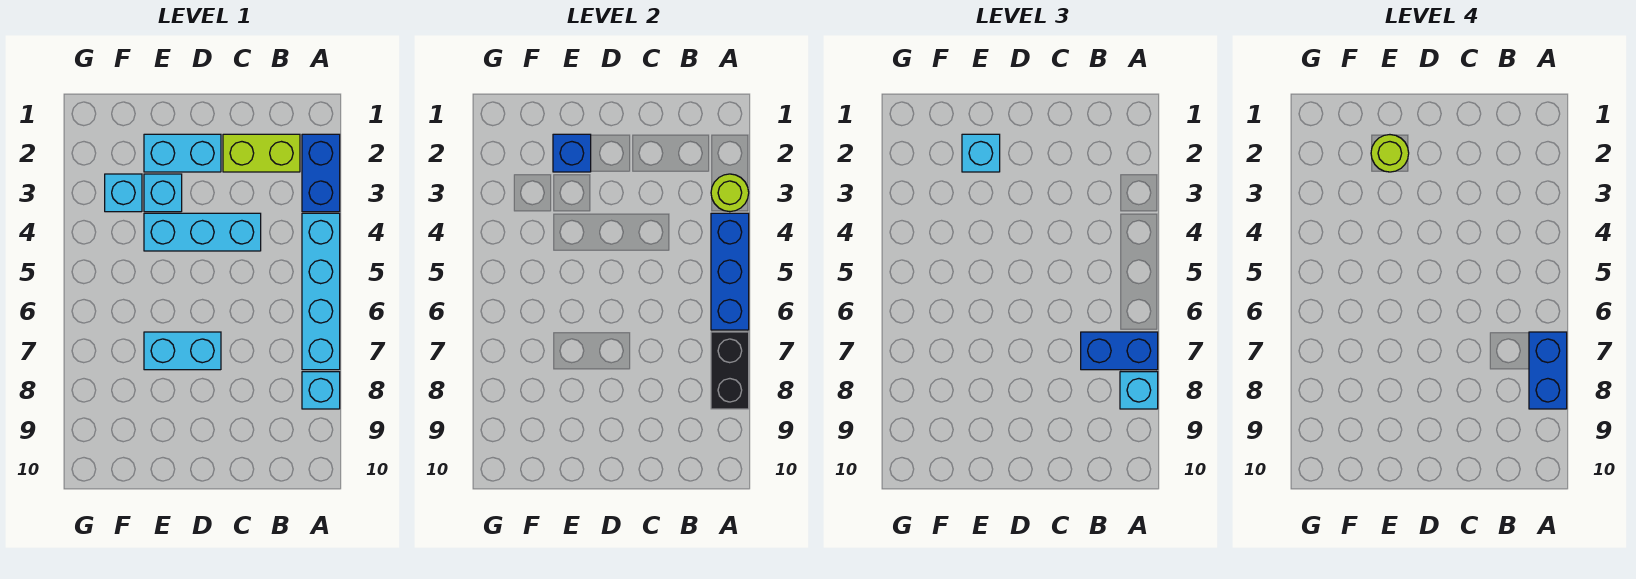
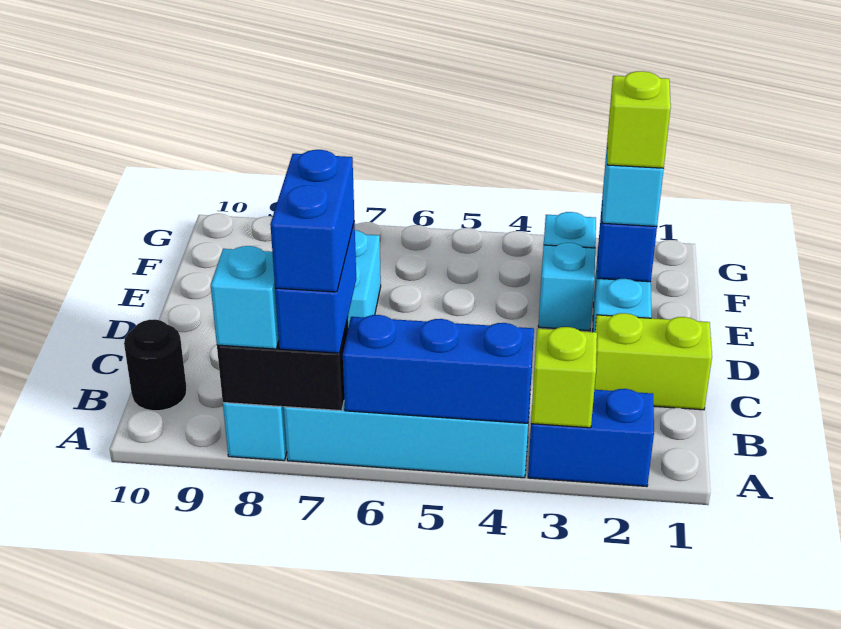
lime 1x1 round brick [711,174,749,212] -> lime 1x1 brick [531,327,597,428]
blue 1x2 brick [1529,332,1567,409] -> blue 1x2 brick turned to [270,150,354,292]
lime 1x2 brick [223,134,300,172] -> lime 1x2 brick turned to [594,313,712,410]
none -> black 1x1 round brick [124,319,187,411]
cyan 1x3 brick [144,213,261,251] -> none
lime 1x1 round brick [1371,135,1409,172] -> lime 1x1 brick [607,71,671,168]

